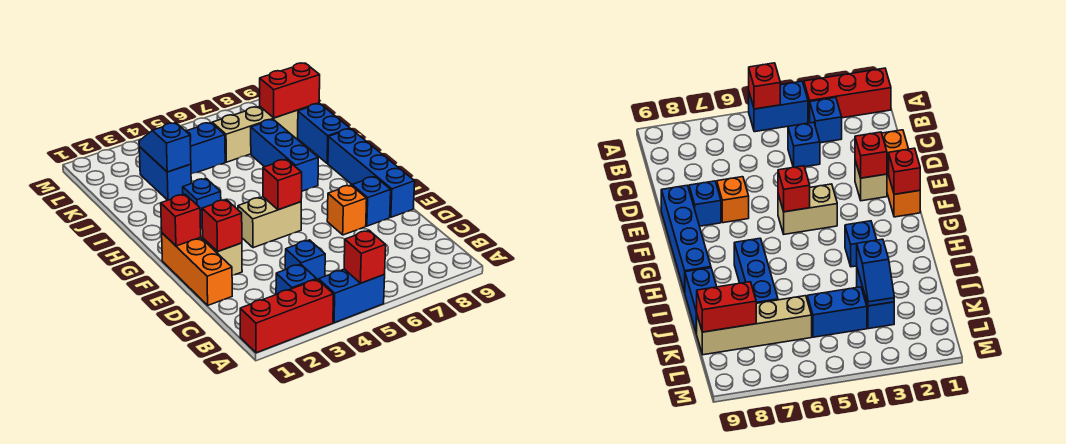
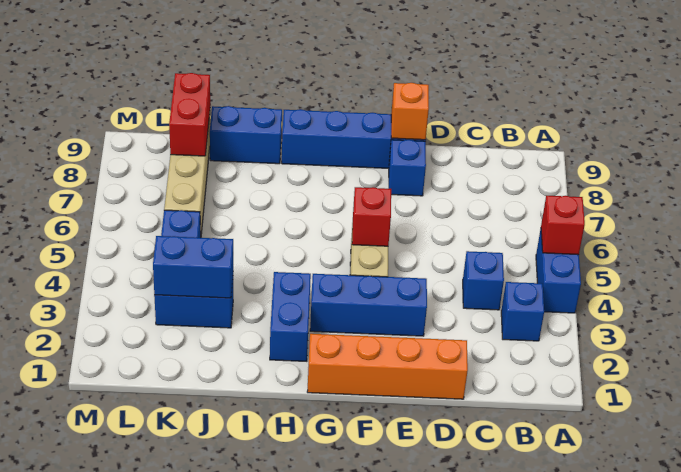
red 1x3 brick [240,279,334,353] -> none
orange 1x3 brick [162,233,232,305] -> orange 1x4 brick [307,334,468,399]
tan 1x1 brick [203,238,242,276] -> none
red 1x1 brick [202,200,242,252] -> none
orange 1x1 brick [327,185,367,235] -> orange 1x1 brick moved to [391,83,429,140]
red 1x1 brick [161,194,201,246] -> none
blue 1x1 brick [183,179,221,227] -> blue 1x2 brick [270,272,311,361]
blue 1x3 brick [251,119,318,191] -> blue 1x3 brick moved to [310,274,427,336]
blue 1x2 slope [139,123,191,172] -> blue 1x2 brick [153,236,233,298]

